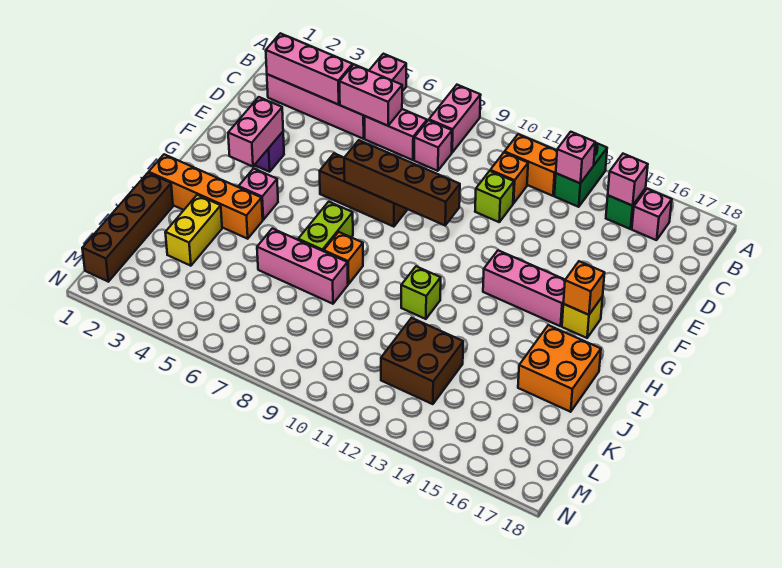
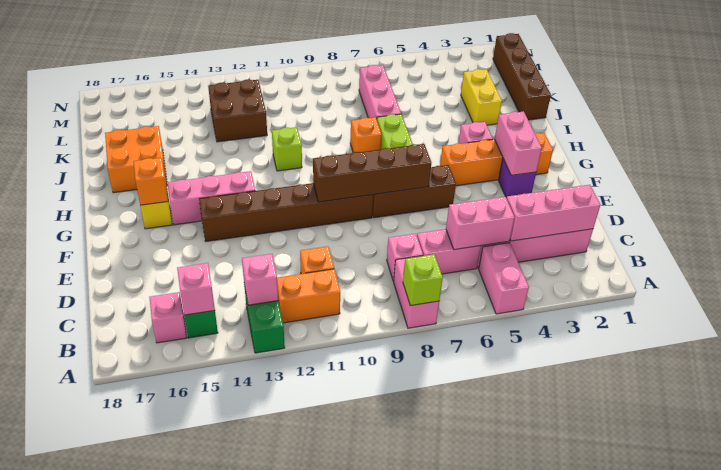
lime 1x1 brick [475,171,514,222] -> lime 1x1 brick moved to [403,254,443,306]
none -> brown 1x6 brick [199,183,373,242]
orange 1x4 brick [149,154,263,239] -> orange 1x4 brick moved to [440,133,553,186]
pink 1x3 brick [257,229,348,304] -> pink 1x3 brick turned to [359,65,401,119]

